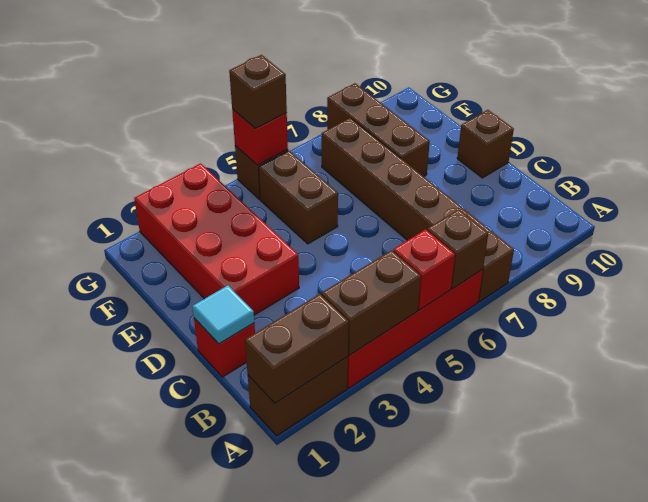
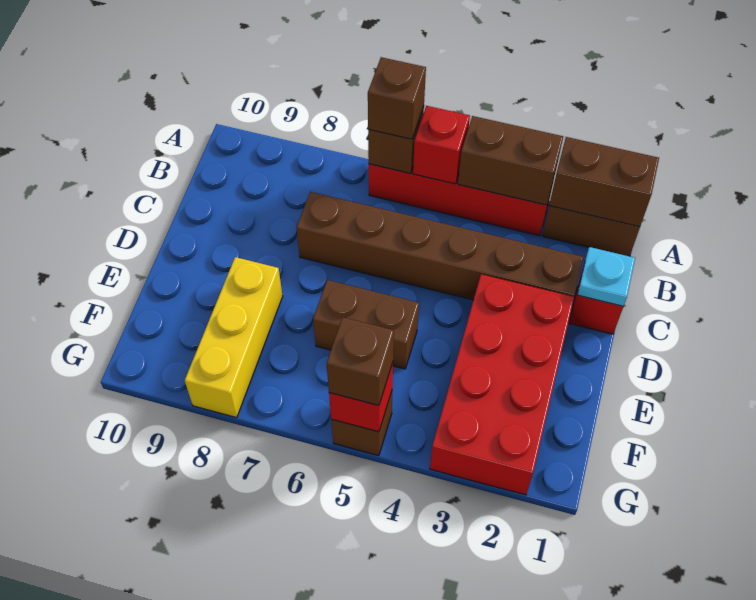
brown 1x6 brick [322,118,514,302] -> brown 1x6 brick turned to [297,192,584,300]
cyan 1x1 tile [192,286,254,344] -> cyan 1x1 plate [577,247,635,306]
brown 1x1 brick [457,110,514,178] -> brown 1x1 brick moved to [368,57,426,139]
brown 1x2 brick [259,151,338,244] -> brown 1x2 brick turned to [313,280,419,369]
brown 1x3 brick [327,83,430,176] -> yellow 1x3 brick [185,257,283,418]

